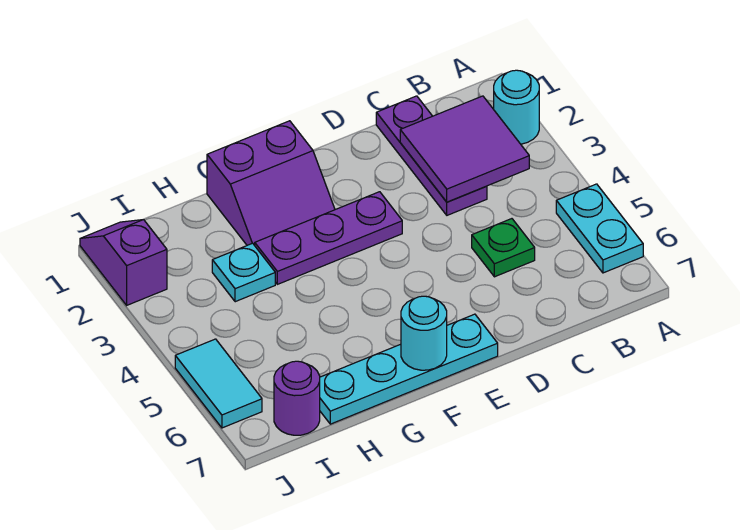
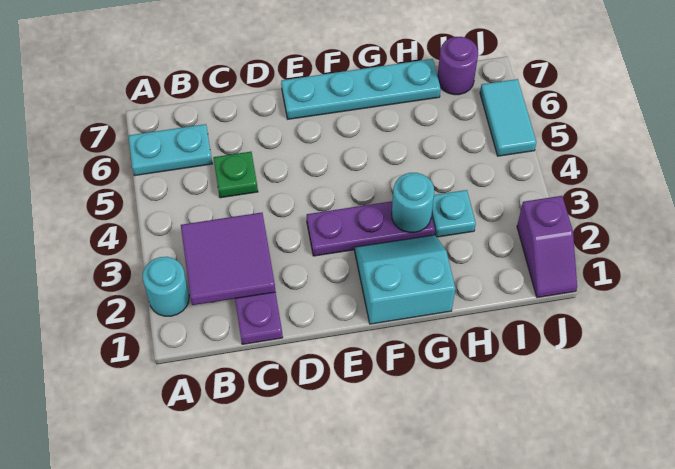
cyan 1x2 plate [556,184,643,273] -> cyan 1x2 plate turned to [128,124,212,176]
purple 2x2 slope [207,121,335,245] -> cyan 2x2 slope [355,235,455,324]
cyan 1x1 round brick [401,296,447,370] -> cyan 1x1 round brick moved to [392,173,434,233]

